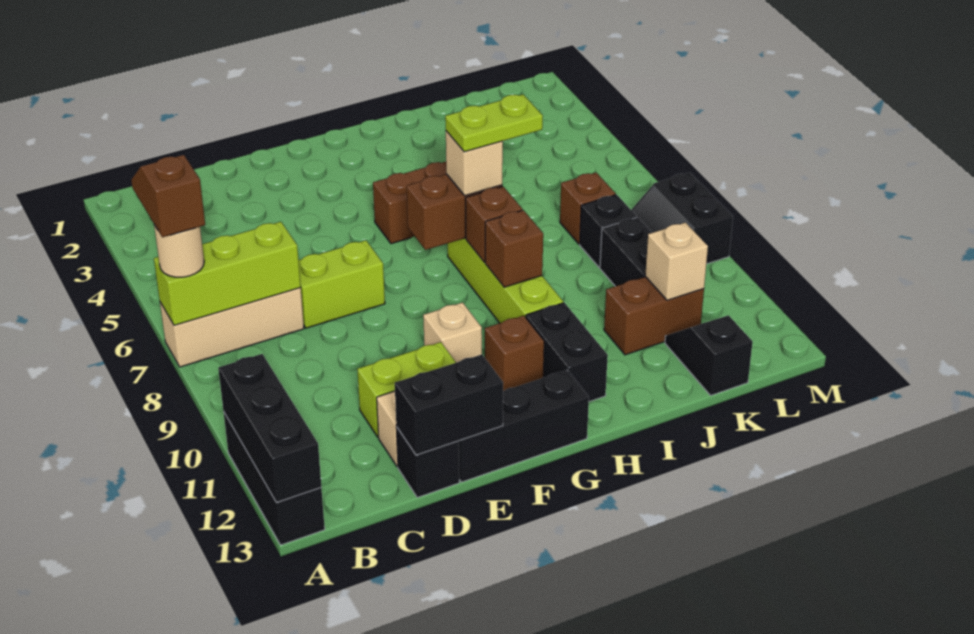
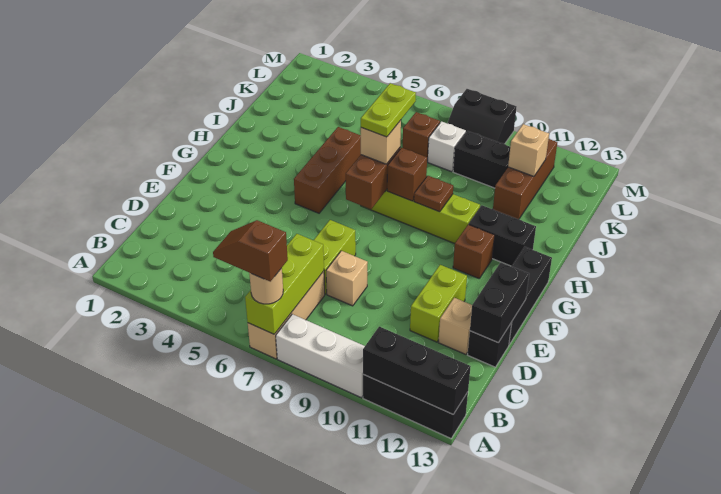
none -> white 1x3 brick [276,314,365,398]
tan 1x1 brick [423,302,482,363] -> tan 1x1 brick moved to [326,251,368,306]
brown 1x1 brick [485,210,543,287] -> brown 1x1 plate [414,176,453,212]
brown 1x2 brick [604,277,704,355] -> brown 1x3 brick [493,139,557,219]
black 1x1 brick [580,195,637,267] -> white 1x1 brick [428,121,466,172]
black 1x2 slope [665,315,753,395] -> none

